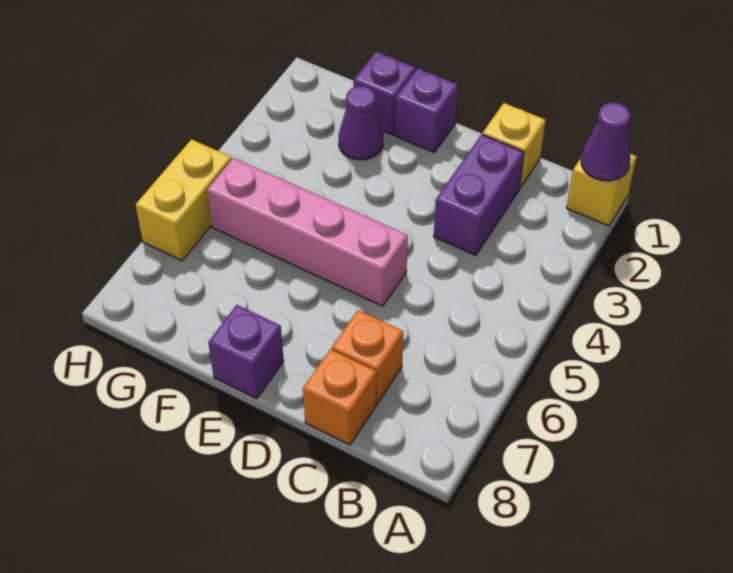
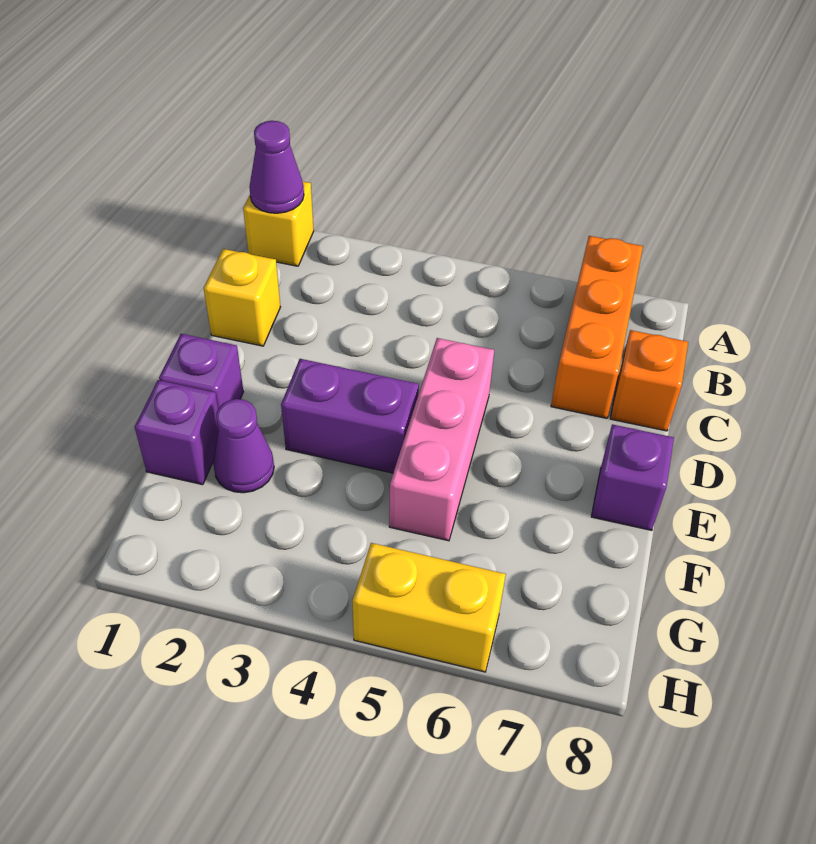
purple 1x2 brick [434,134,524,255] -> purple 1x2 brick moved to [281,359,419,473]
orange 1x1 brick [332,310,403,404] -> orange 1x3 brick [551,236,643,418]
pink 1x4 brick [207,158,408,306] -> pink 1x3 brick [389,338,494,541]

